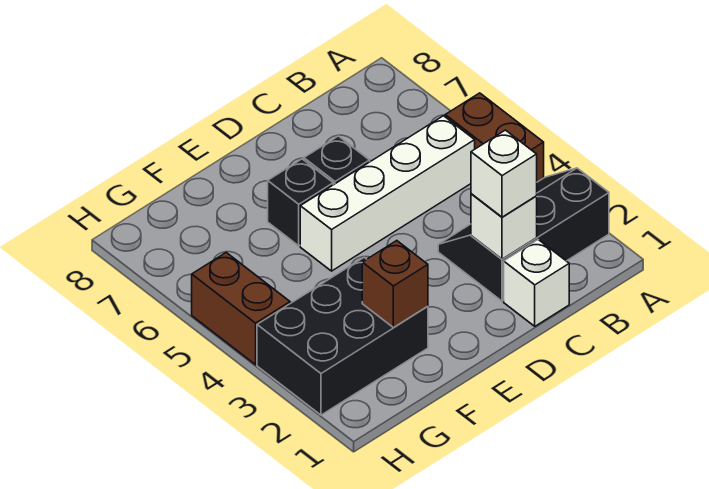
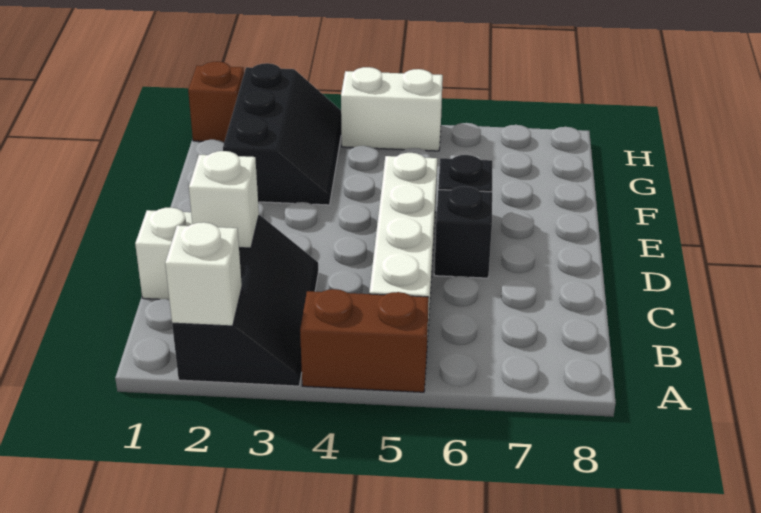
white 1x1 brick [471,130,537,217] -> white 1x1 brick moved to [165,222,242,326]
black 2x3 brick [257,258,428,415] -> black 2x3 slope [223,63,341,205]
brown 1x1 brick [362,241,428,327] -> brown 1x1 brick moved to [188,61,244,142]
brown 1x2 brick [192,253,290,365] -> white 1x2 brick [341,67,443,151]

